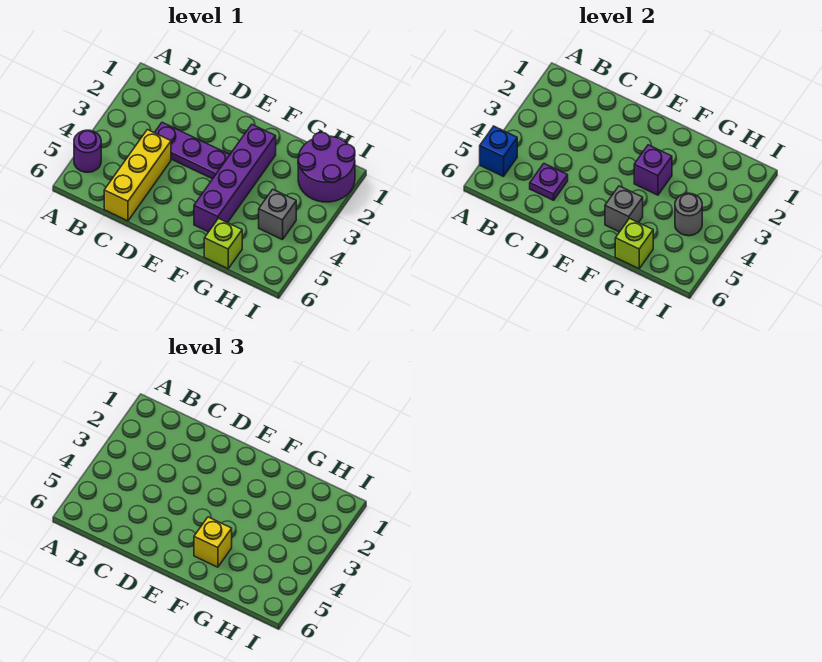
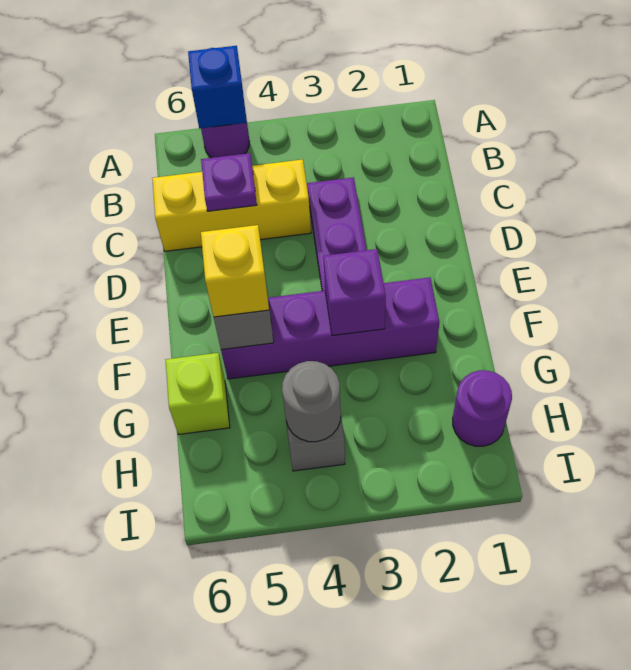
lime 1x1 brick [615,219,653,269] -> none
purple 2x2 round brick [298,132,355,202] -> purple 1x1 round brick [453,370,512,446]

